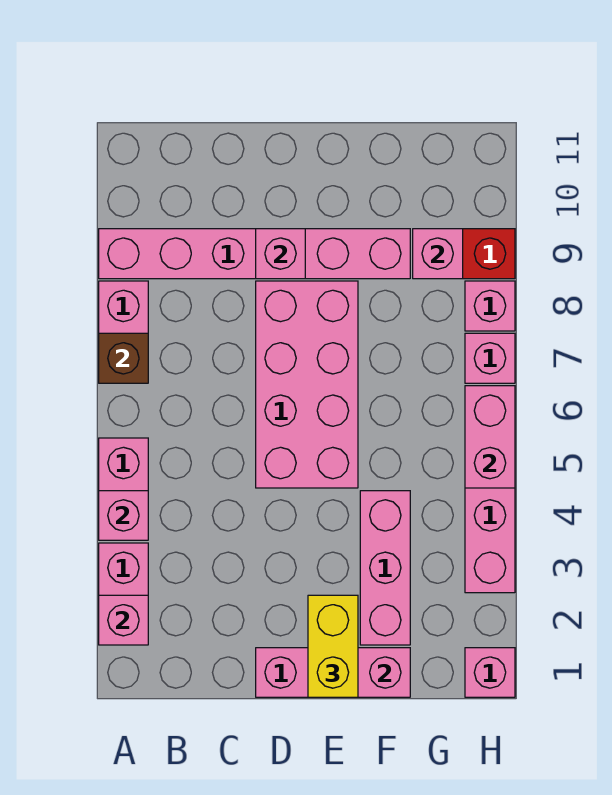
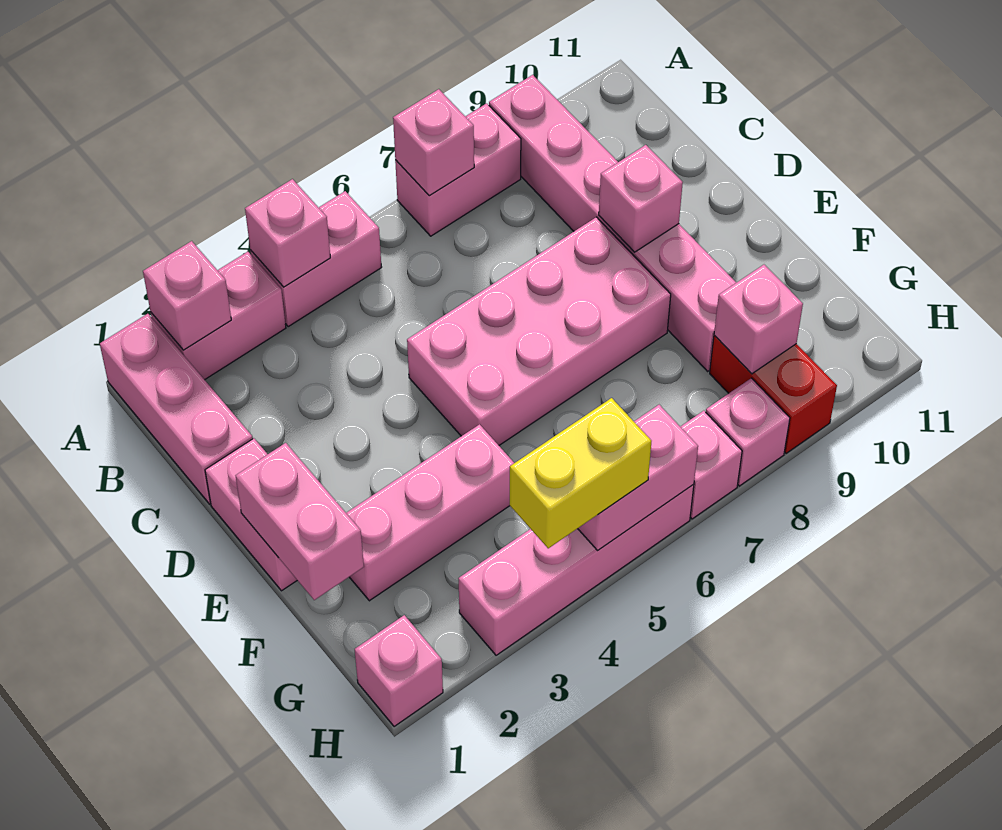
none -> pink 1x3 brick [100,314,253,504]
brown 1x1 brick [99,333,148,383] -> pink 1x1 brick [393,89,474,196]
yellow 1x2 brick [308,595,358,697] -> yellow 1x2 brick moved to [510,398,651,548]

